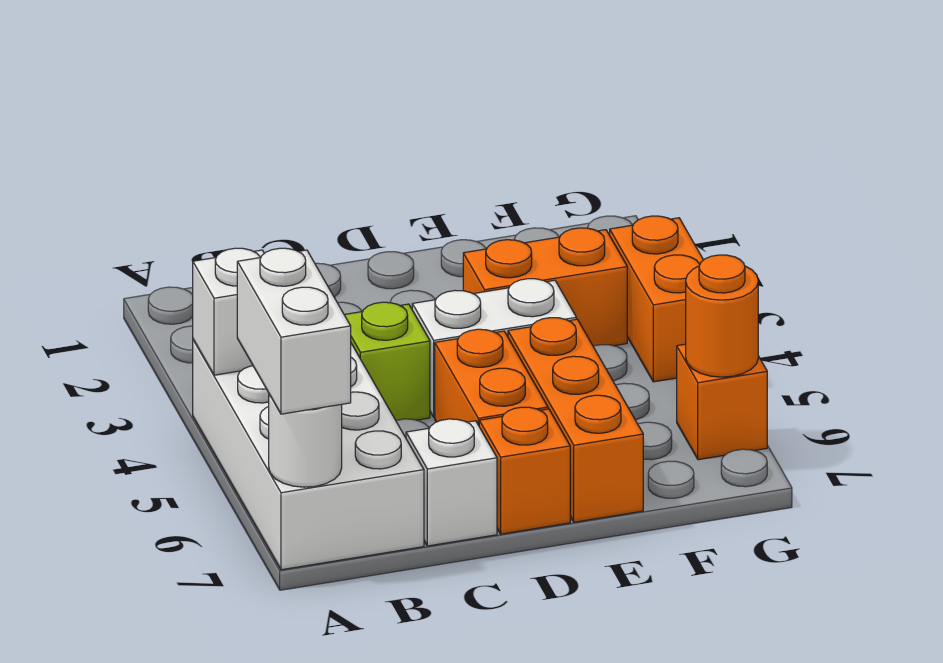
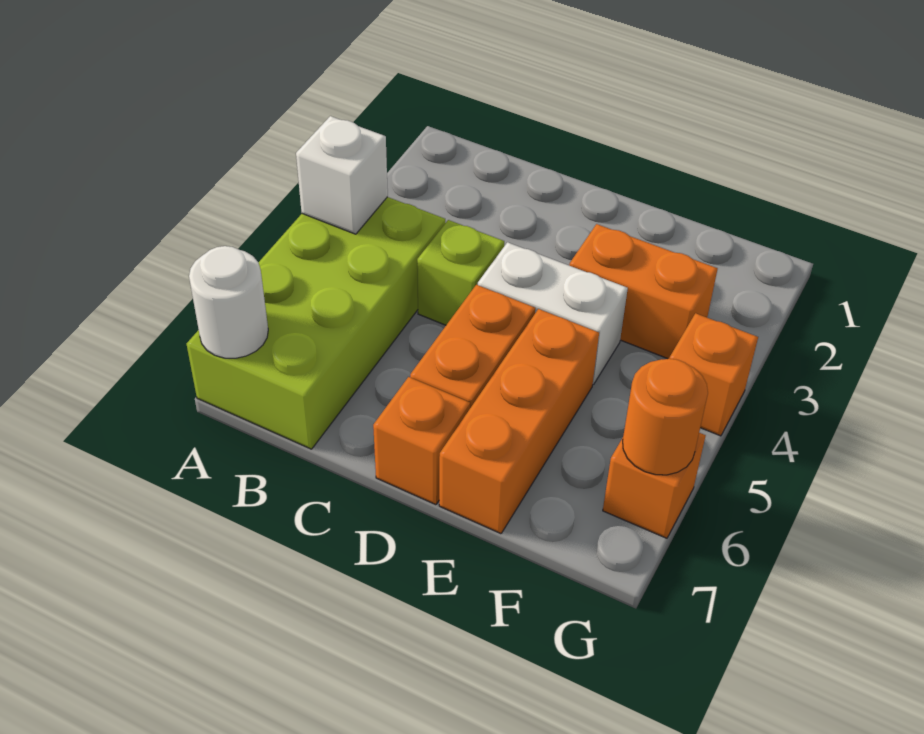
white 2x4 brick [193,339,424,570] -> lime 2x4 brick [186,197,445,449]
white 1x2 brick [237,248,351,414] -> none
white 1x1 brick [406,419,497,546] -> none
orange 1x2 brick [610,216,703,382] -> orange 1x1 brick [669,313,758,436]

